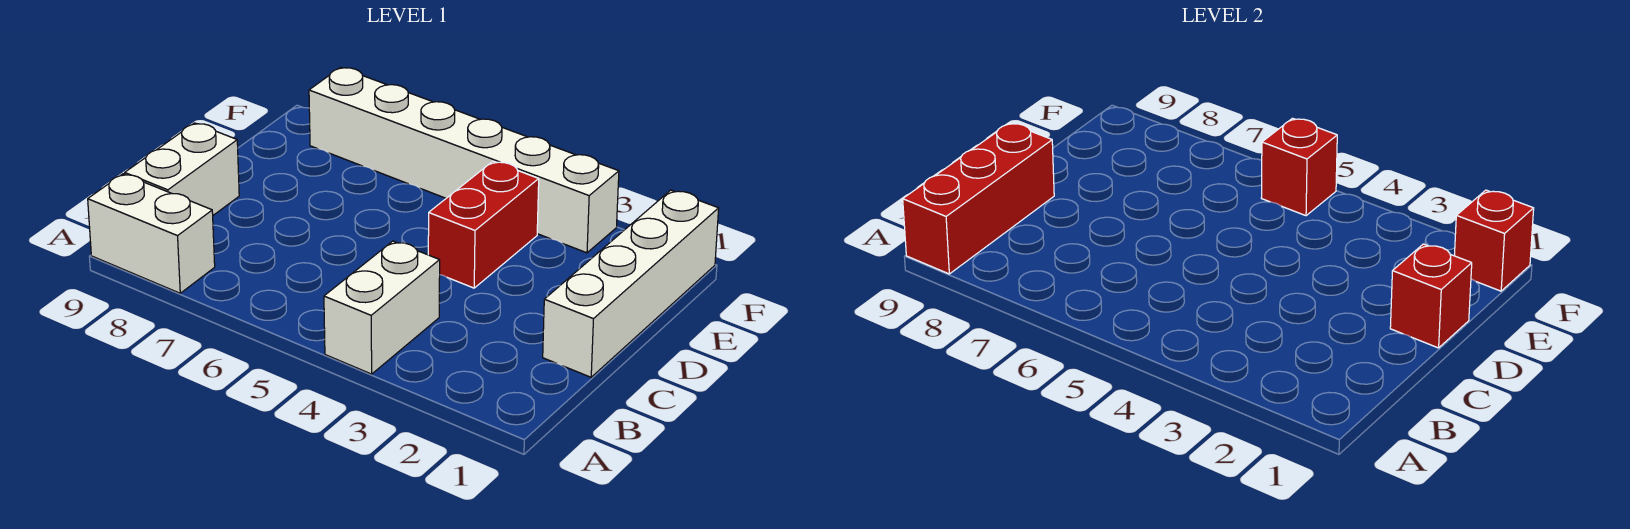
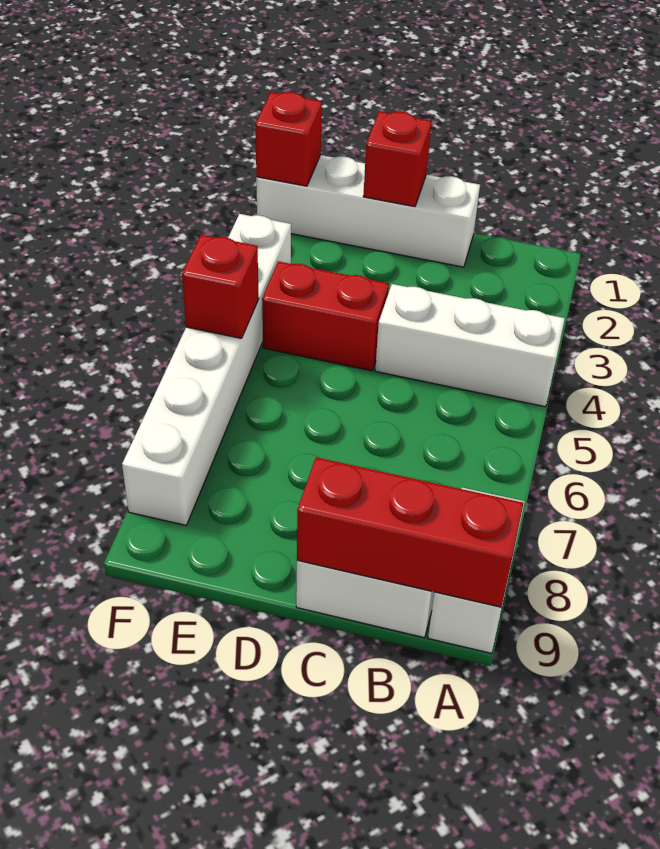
white 1x2 brick [324,241,440,374] -> white 1x3 brick [375,284,565,407]

